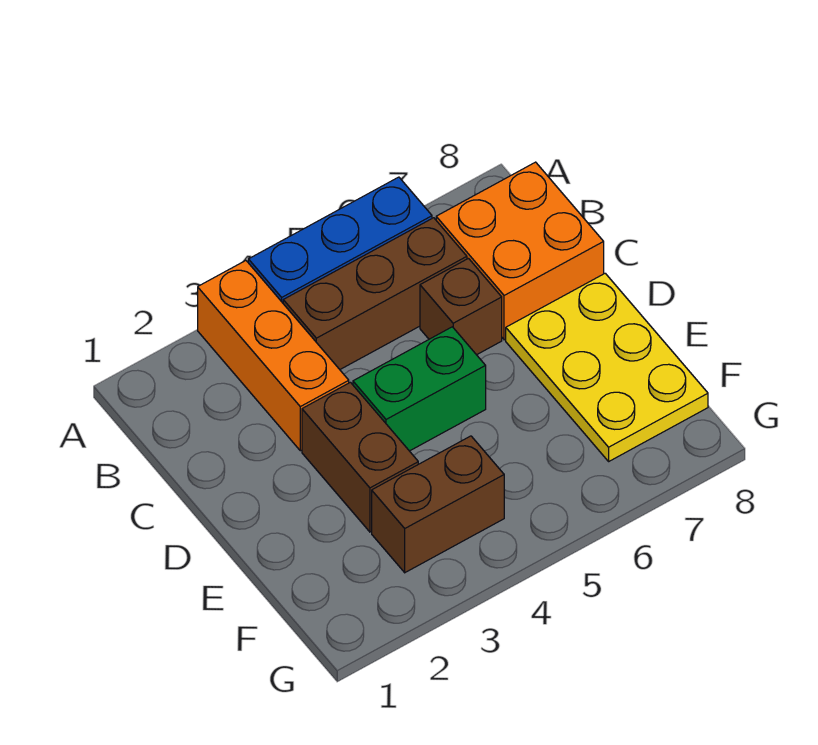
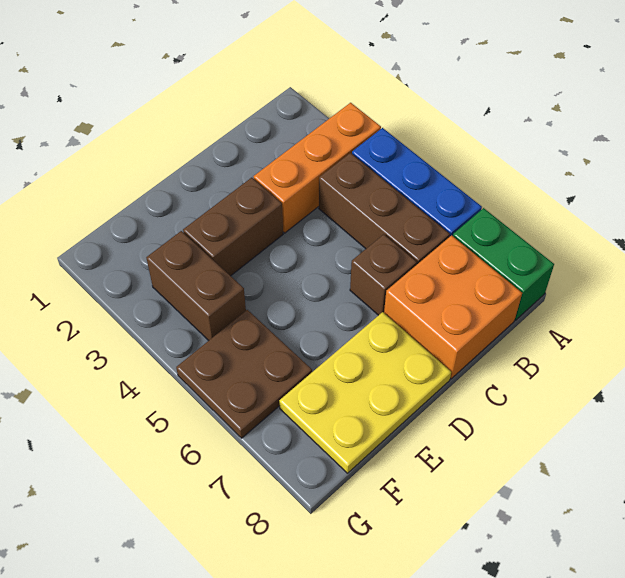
green 1x2 brick [353,327,486,451] -> green 1x2 brick moved to [453,208,554,320]
none -> brown 2x2 plate [176,310,312,438]

